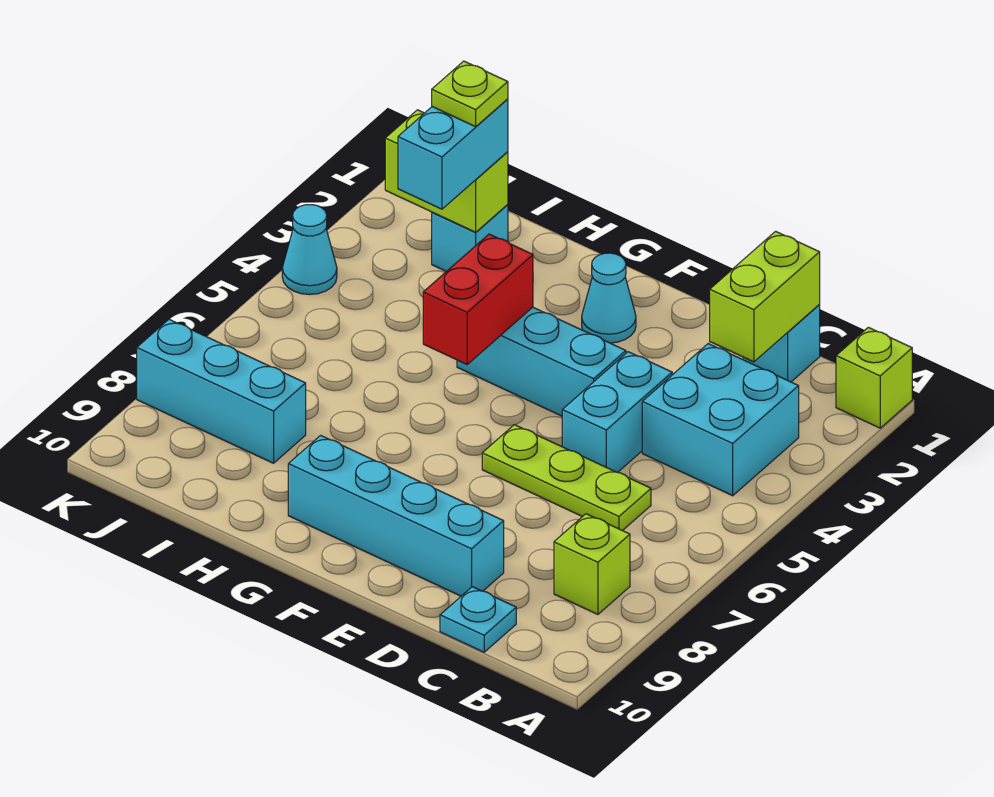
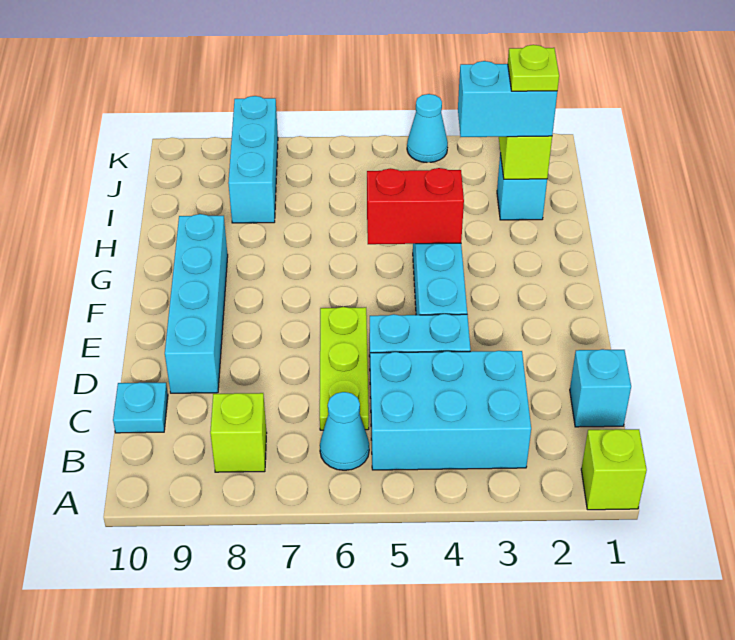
cyan 2x2 brick [642,344,799,496] -> cyan 2x3 brick [370,351,531,470]
lime 1x2 brick [710,231,820,362] -> none
cyan 1x1 cone [582,253,636,343] -> cyan 1x1 cone moved to [320,392,369,470]

